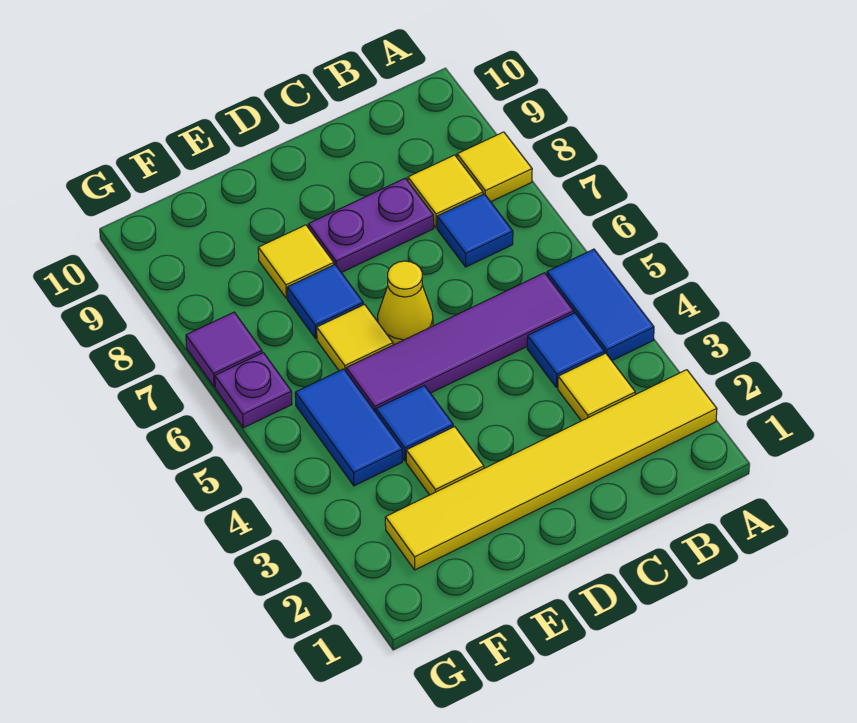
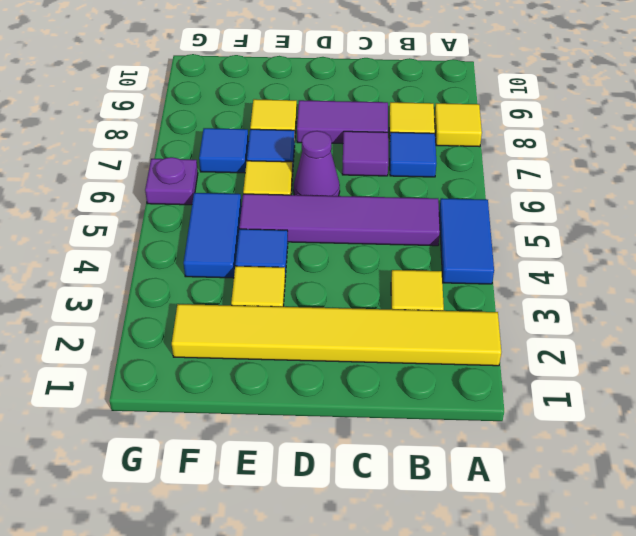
blue 1x1 tile [527,313,604,387] -> blue 1x1 tile moved to [199,128,249,173]
purple 1x2 plate [308,178,434,272] -> purple 1x2 tile [297,100,388,144]
yellow 1x1 cone [378,261,433,345] -> purple 1x1 cone [294,131,340,196]
purple 1x1 tile [186,312,262,387] -> purple 1x1 tile moved to [342,131,388,176]

